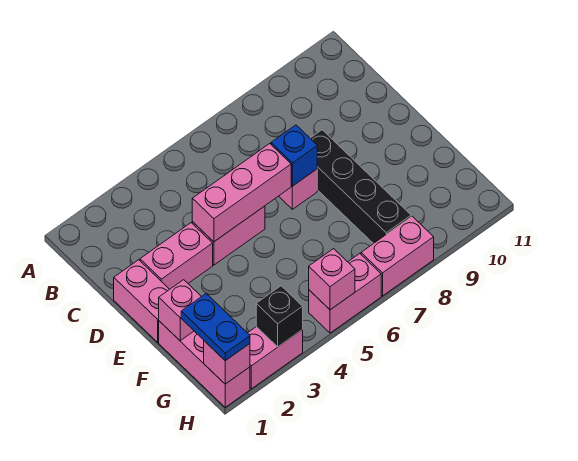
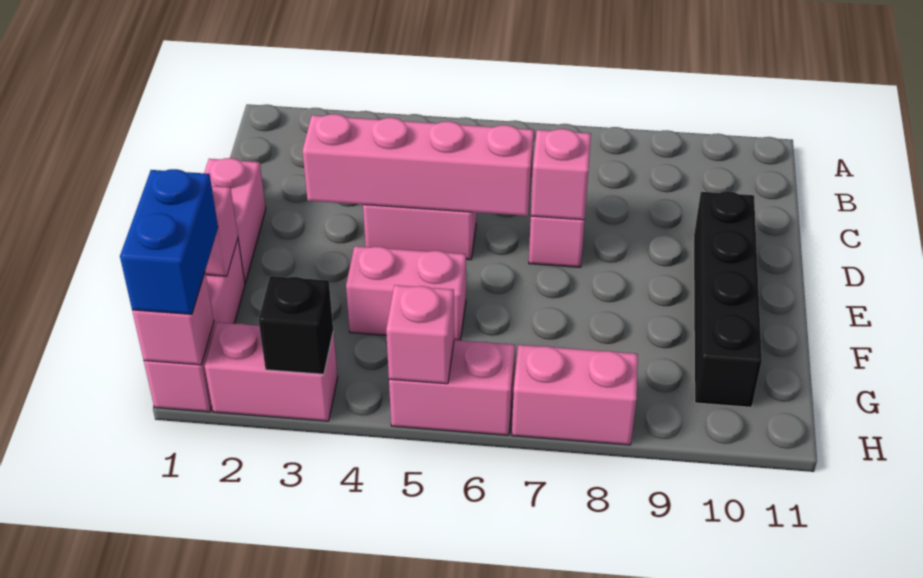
pink 1x2 brick [140,223,213,289] -> pink 1x2 brick moved to [346,246,466,340]
pink 1x3 brick [192,144,291,242] -> pink 1x4 brick [303,114,534,216]
blue 1x1 brick [271,125,317,186] -> pink 1x1 brick [531,129,591,220]
black 1x4 brick [310,130,411,244] -> black 1x4 brick moved to [694,191,762,407]
blue 1x2 plate [181,294,250,361] -> blue 1x2 brick [120,169,218,314]

